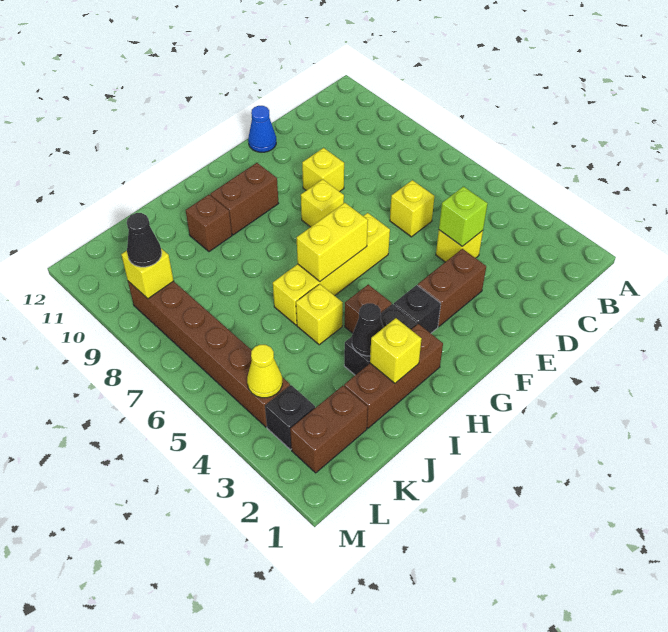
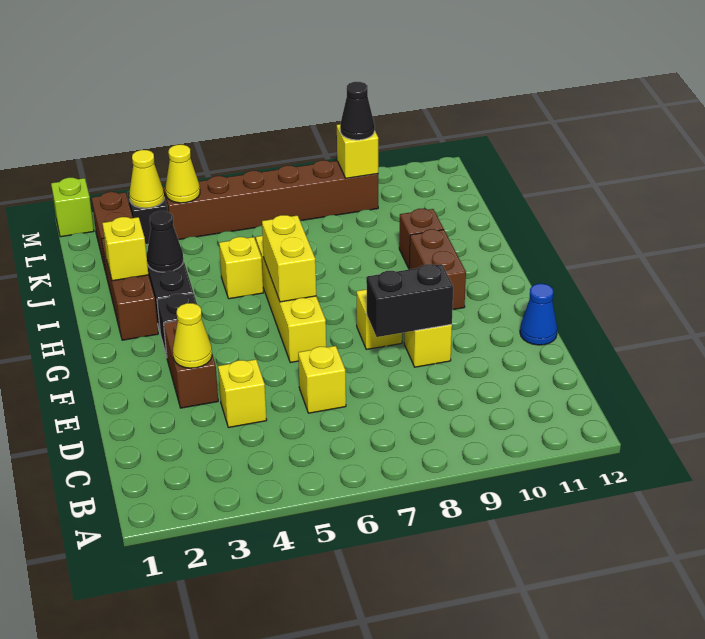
lime 1x1 brick [439,187,488,246] -> lime 1x1 brick moved to [51,178,94,237]
none -> yellow 1x1 cone [173,303,212,368]
none -> black 1x2 brick [366,264,453,337]
brown 1x1 brick [345,285,392,333] -> none
none -> yellow 1x1 cone [129,150,164,208]

